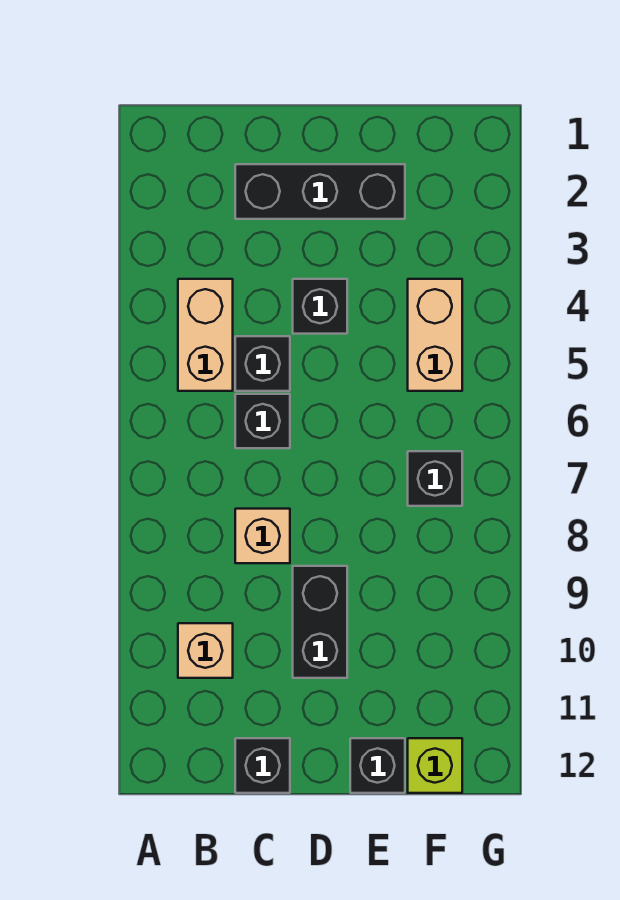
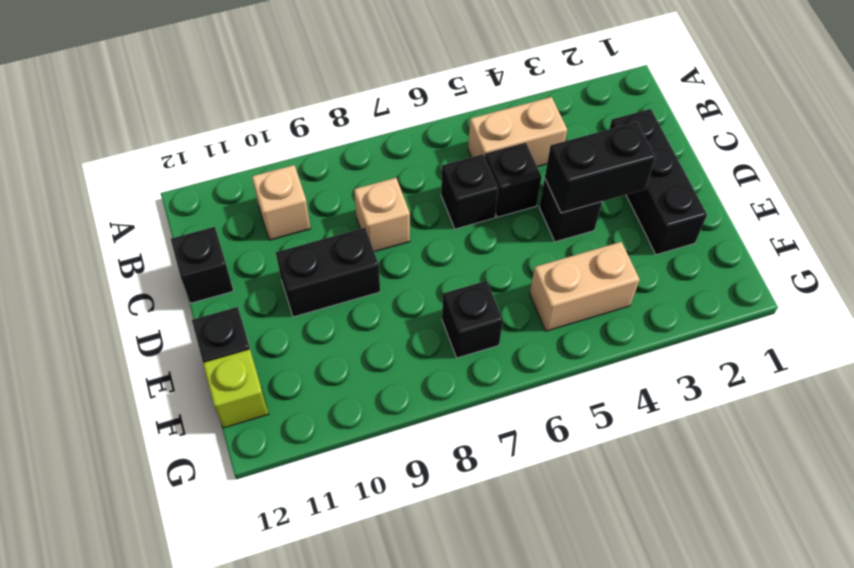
none -> black 1x2 brick [545,122,655,213]

